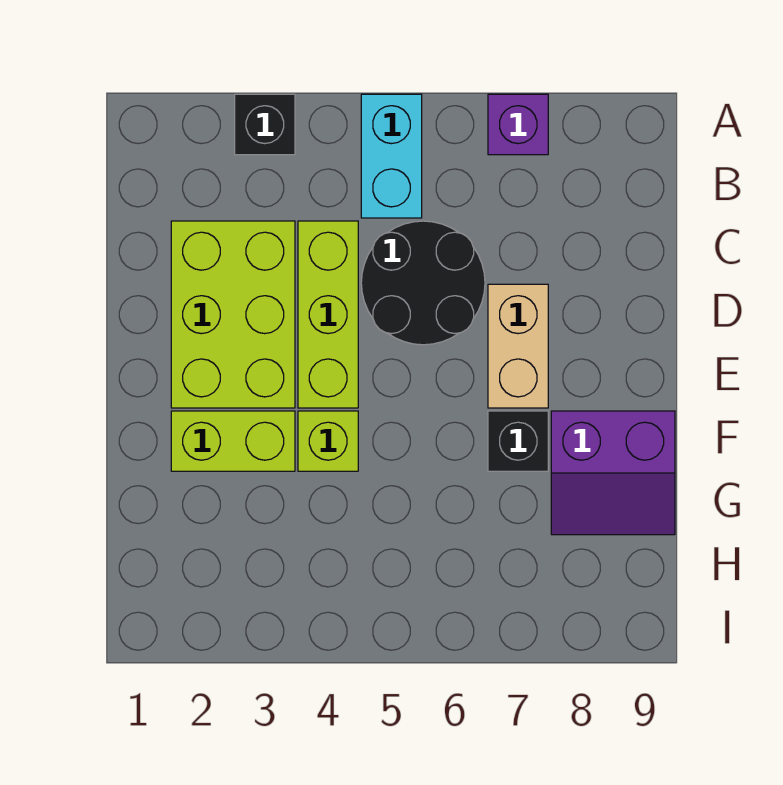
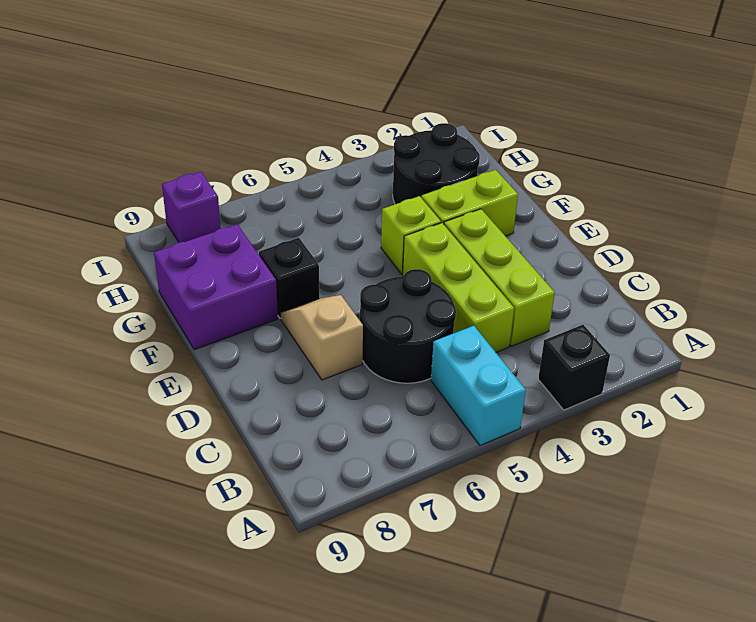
purple 1x1 brick [488,94,548,155] -> purple 1x1 brick moved to [162,172,221,242]
lime 2x3 brick [171,221,295,408] -> lime 1x3 brick [444,209,555,346]
tan 1x2 brick [488,284,548,408] -> tan 1x2 slope [281,295,363,380]
purple 2x2 slope [551,411,675,535] -> purple 2x2 brick [154,224,278,350]
none -> black 2x2 round brick [393,123,480,204]

